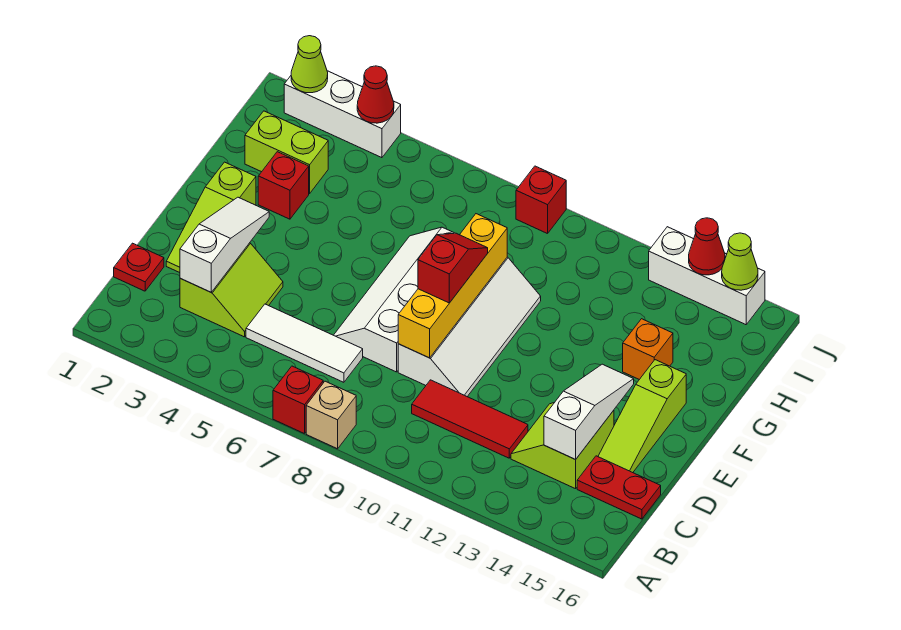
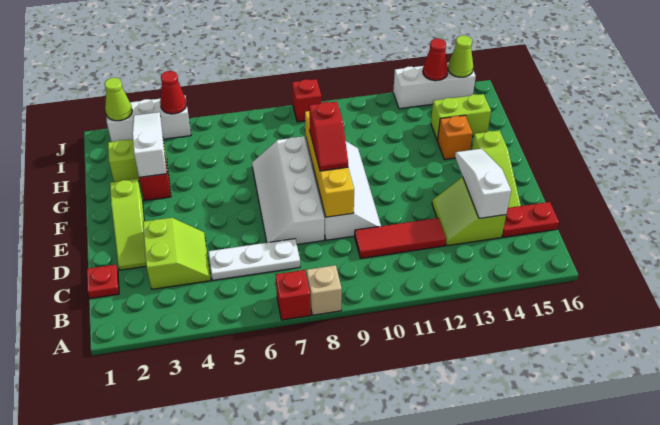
white 1x3 slope [180,197,269,292] -> white 1x3 slope moved to [132,112,167,177]
white 1x3 tile [246,304,363,382] -> white 1x3 plate [208,239,300,280]
red 1x2 slope [418,233,488,303] -> red 1x2 slope turned to [309,102,348,171]
none -> lime 1x2 brick [431,94,491,141]

